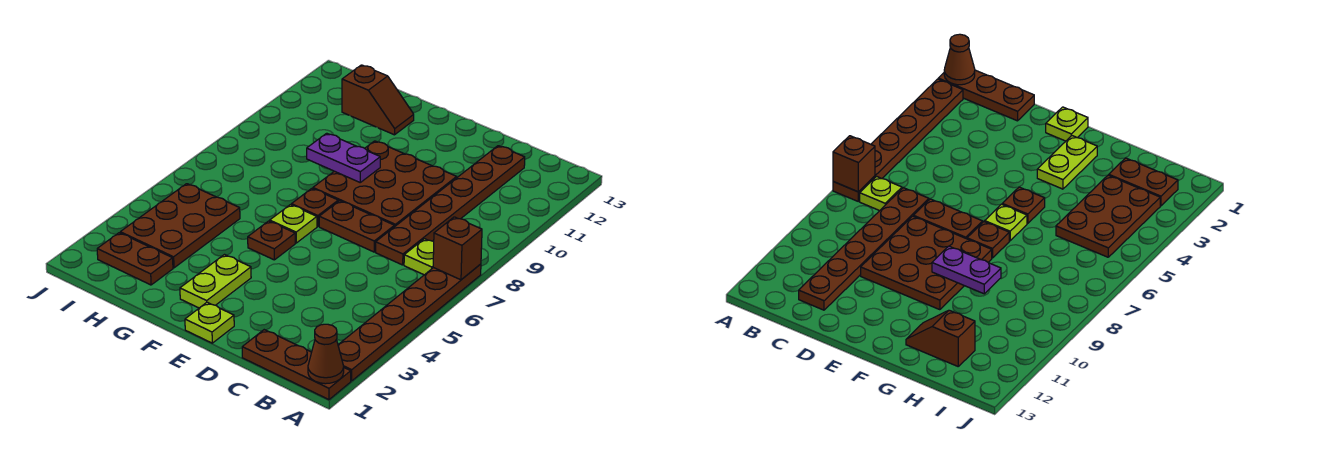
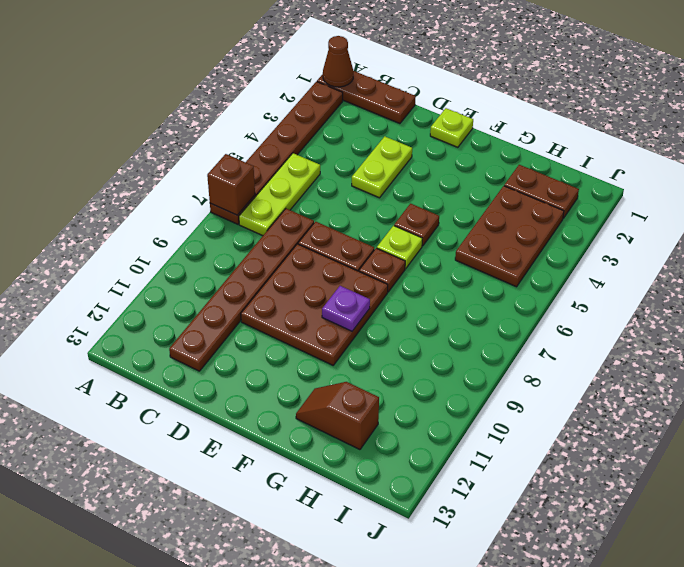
lime 1x1 plate [404,239,434,275] -> lime 1x3 plate [239,153,320,236]
lime 1x2 plate [180,255,251,308] -> lime 1x2 plate moved to [352,136,412,198]
purple 1x2 plate [307,133,380,182] -> purple 1x1 plate [322,286,370,331]

